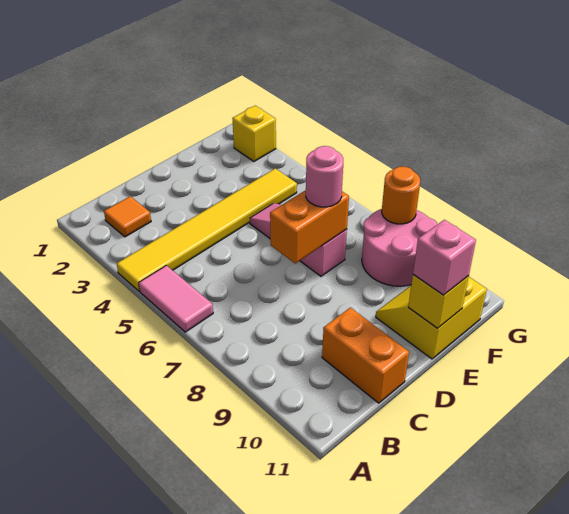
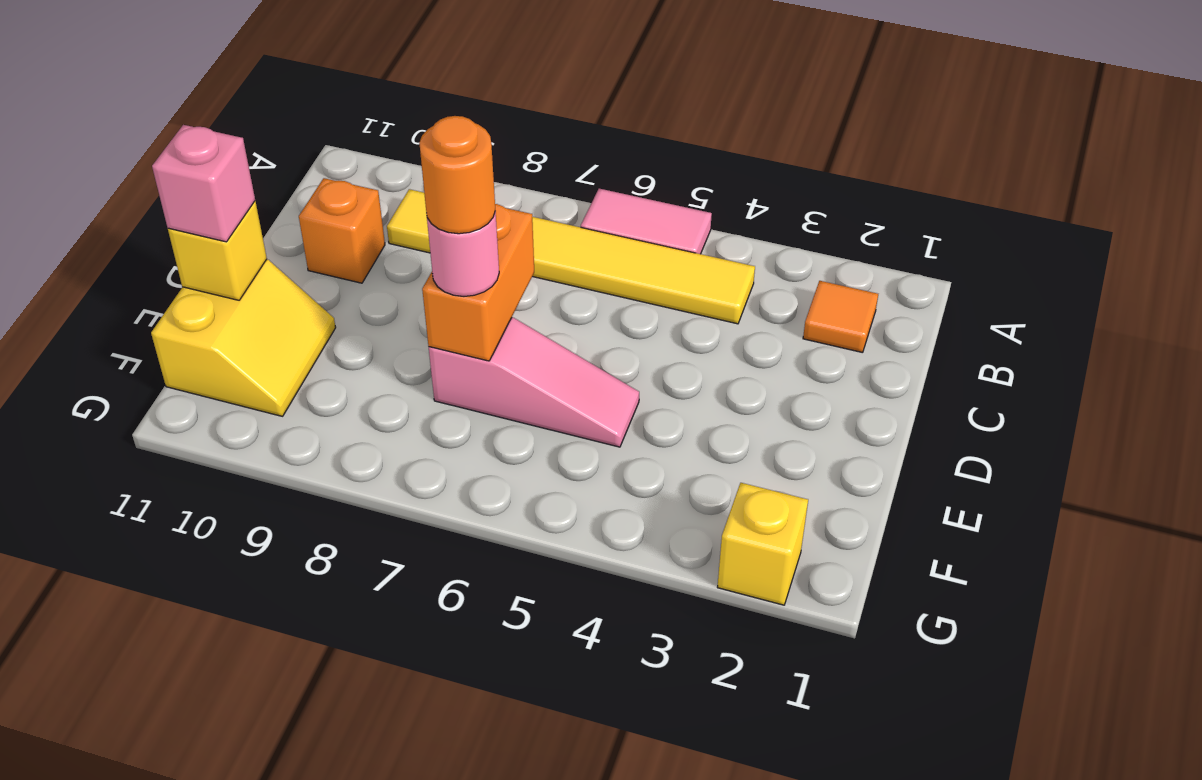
yellow 1x6 tile [117,168,297,291] -> yellow 1x6 tile turned to [387,189,755,324]
orange 1x2 brick [322,308,409,403] -> orange 1x1 brick [299,178,385,283]
pink 2x2 round brick [362,209,438,286] -> none
orange 1x1 round brick [382,167,420,224] -> orange 1x1 round brick moved to [419,116,495,234]

